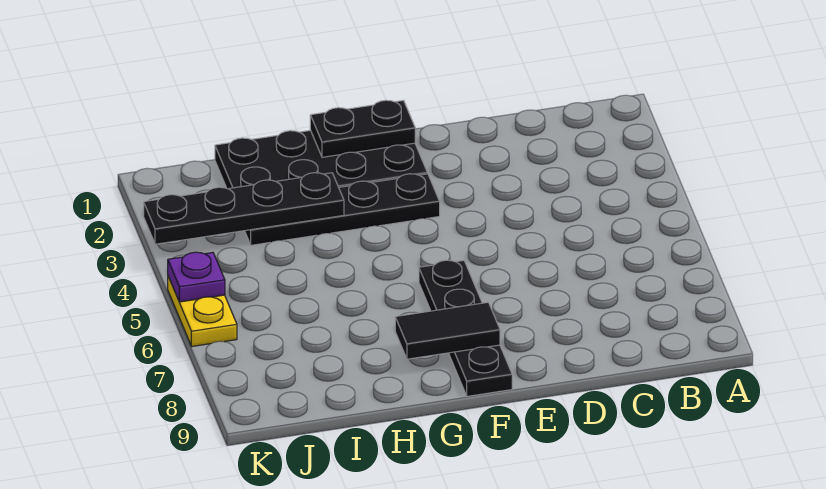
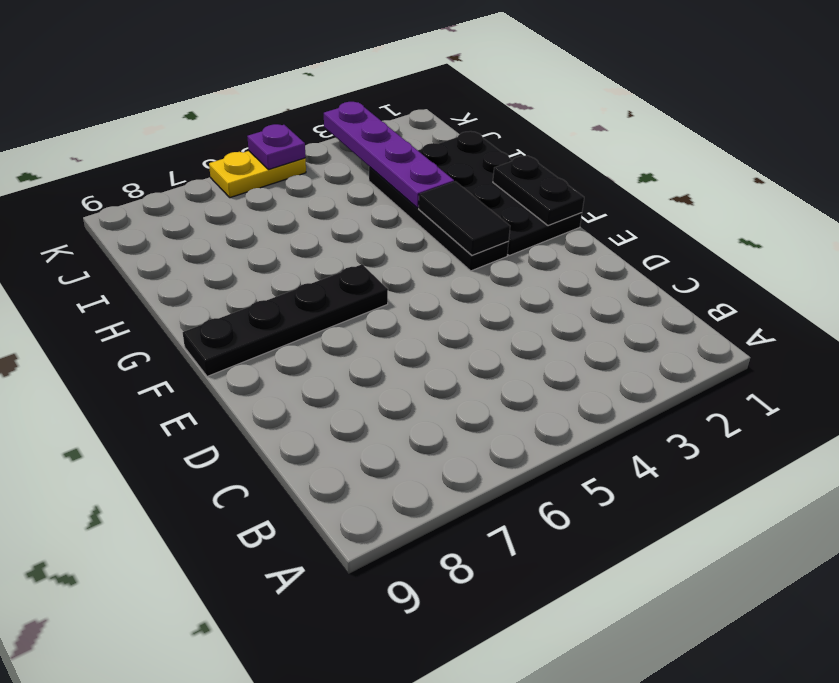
black 1x2 tile [395,302,500,359] -> black 1x2 tile moved to [419,181,510,255]
black 1x4 plate [144,173,344,244] -> purple 1x4 plate [324,102,454,208]

